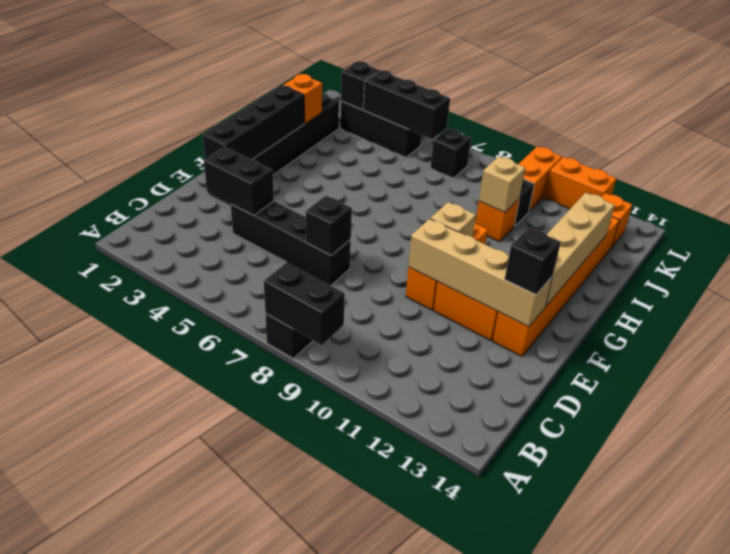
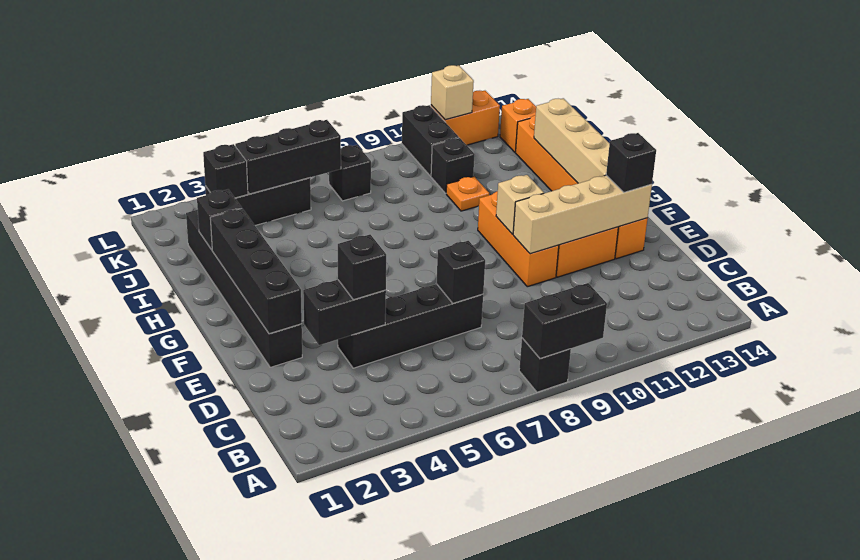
none -> black 1x1 brick [338,235,386,300]
orange 1x1 brick [283,74,322,124] -> black 1x1 brick [197,190,242,250]
orange 1x1 brick [475,198,520,242] -> orange 1x1 plate [446,176,489,211]
tan 1x1 brick [479,157,525,212] -> tan 1x1 brick moved to [431,65,474,120]
orange 1x2 brick [518,146,562,211] -> black 1x2 brick [402,105,459,176]

